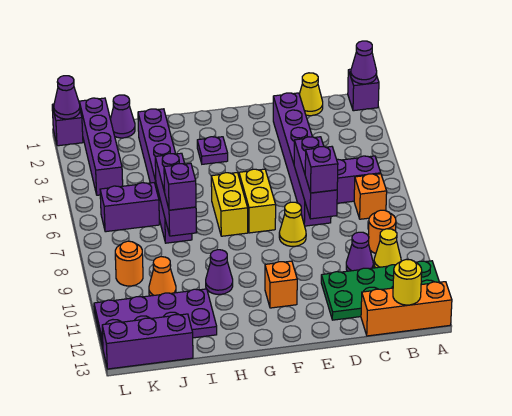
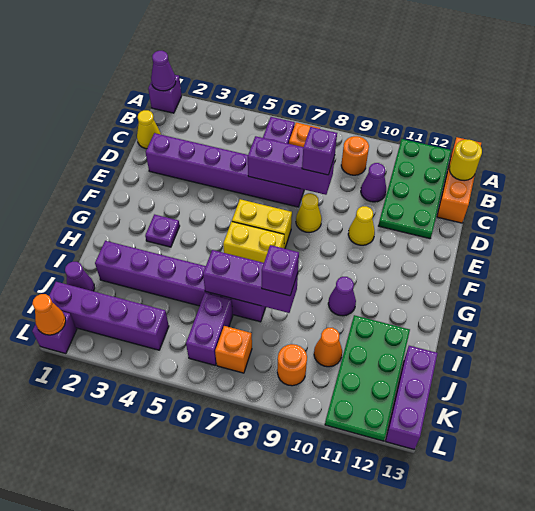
yellow 1x1 cone [374,229,401,268] -> yellow 1x1 cone moved to [348,206,375,245]
orange 1x1 brick [265,261,297,308] -> orange 1x1 brick moved to [215,326,252,373]
purple 2x4 plate [94,289,217,347] -> green 2x4 plate [325,315,410,441]
purple 1x1 cone [54,76,80,119] -> orange 1x1 cone [33,294,66,335]

